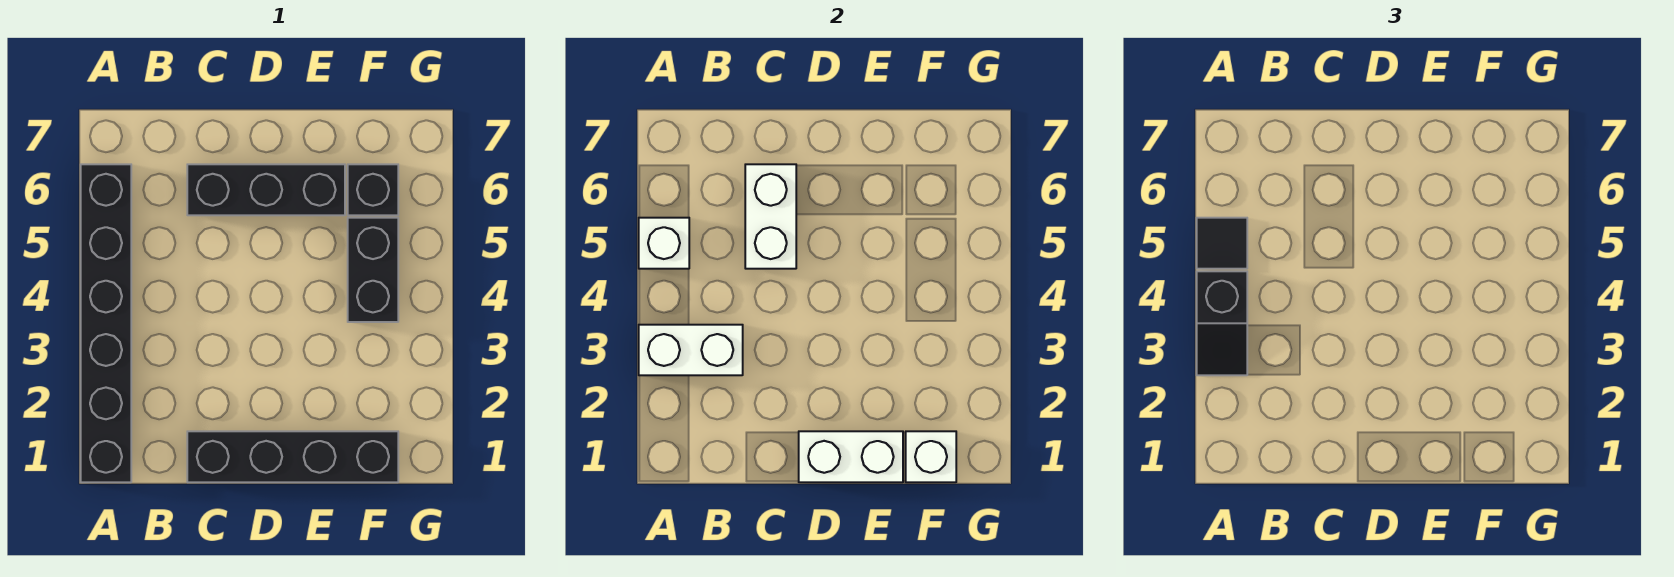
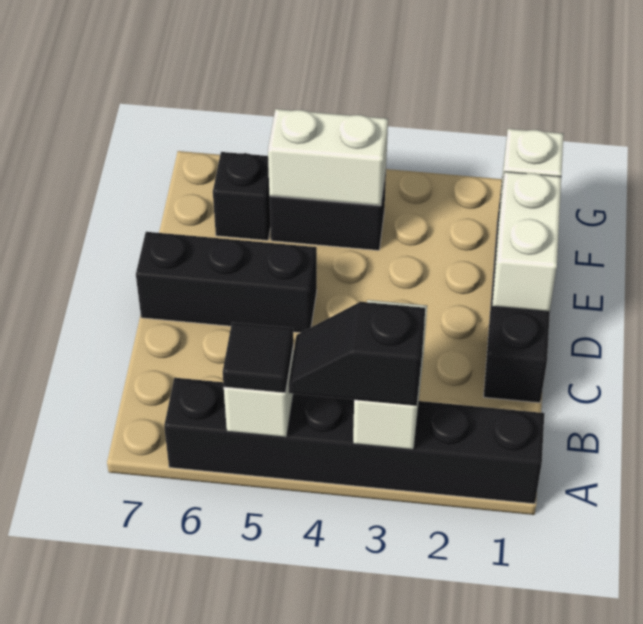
black 1x2 slope [1197,271,1247,375] -> black 1x2 slope turned to [289,302,425,405]
white 1x2 brick [745,164,796,269] -> white 1x2 brick moved to [268,109,388,206]
black 1x3 brick [187,164,345,215] -> black 1x3 brick turned to [136,232,317,333]

